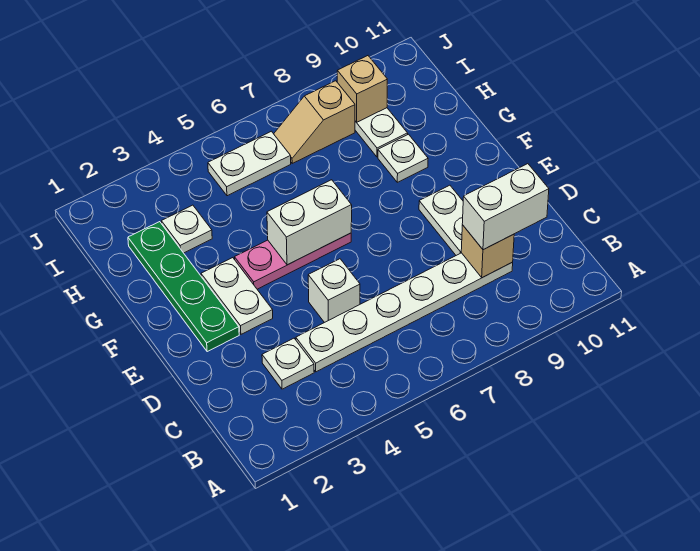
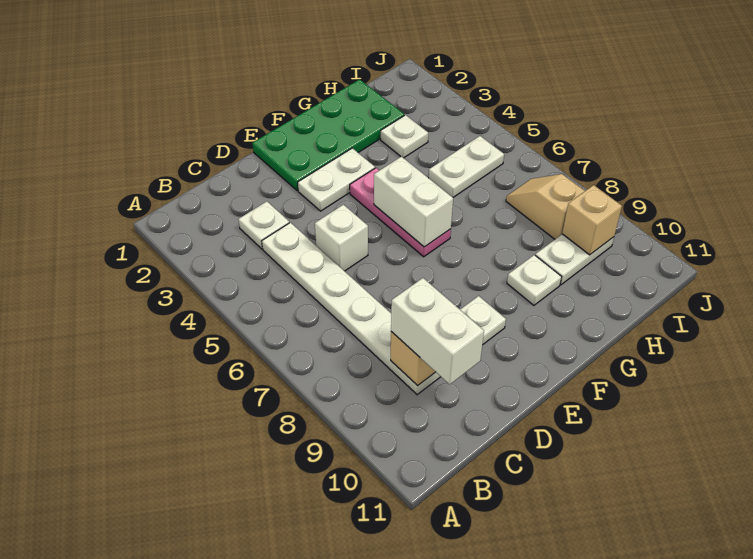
green 1x4 plate [128,222,239,352] -> green 2x4 plate [252,79,404,191]
white 1x2 plate [208,131,291,196] -> white 1x2 plate turned to [429,136,504,197]

